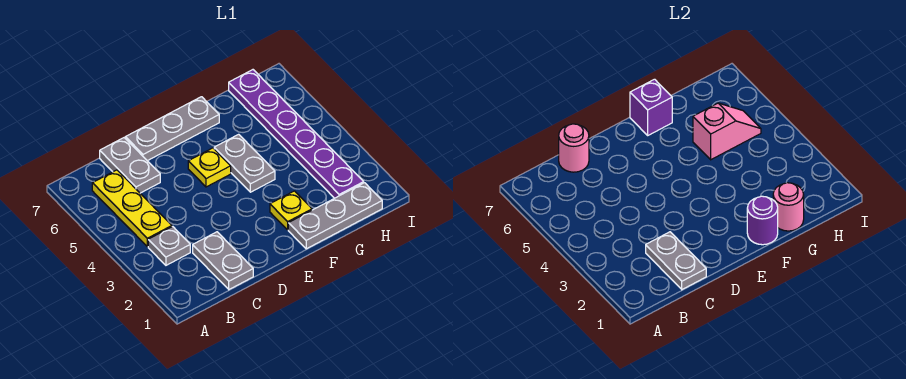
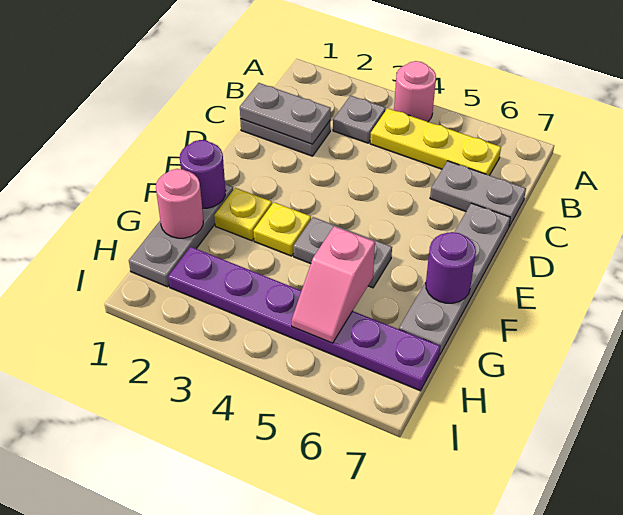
pink 1x1 round brick [559,124,589,172] -> pink 1x1 round brick moved to [394,61,436,122]
grey 1x3 plate [125,97,219,161] -> grey 1x4 plate [399,203,510,355]
yellow 1x1 plate [188,148,231,187] -> yellow 1x1 plate moved to [253,202,311,256]
purple 1x1 brick [630,79,672,135] -> purple 1x1 round brick [426,232,476,303]

